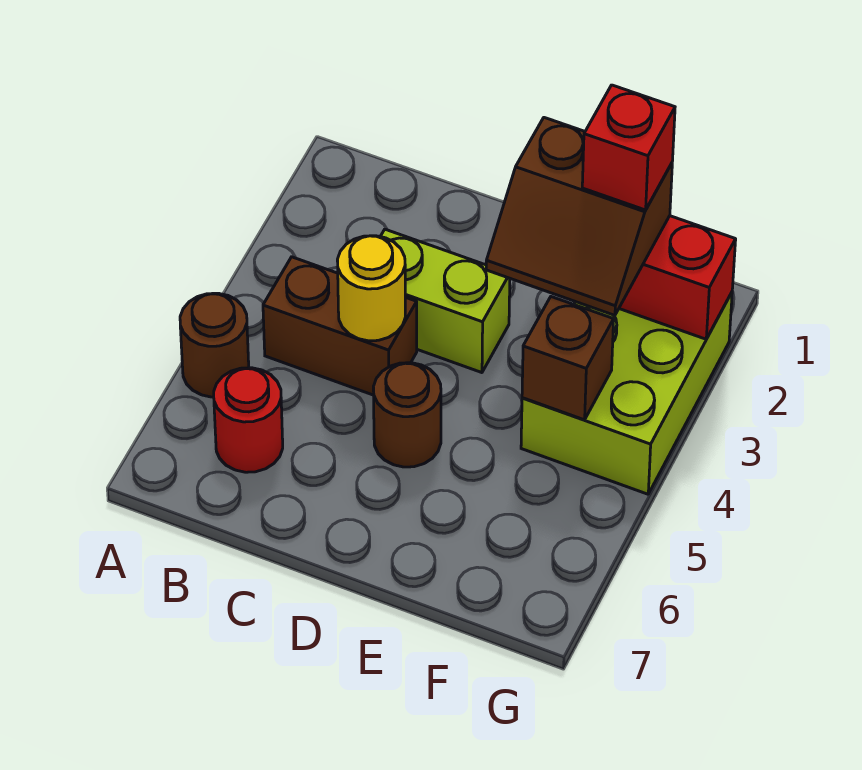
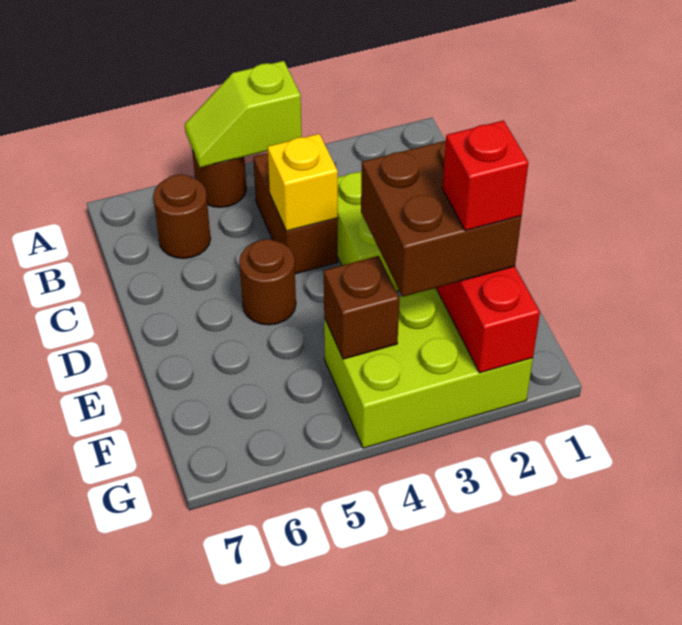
none -> lime 1x2 slope [185,61,302,167]
red 1x1 round brick [214,368,283,472] -> brown 1x1 round brick [153,174,211,259]
yellow 1x1 round brick [337,236,405,341] -> yellow 1x1 brick [268,134,338,231]
brown 2x2 slope [486,118,672,315] -> brown 2x2 brick [361,141,522,297]

